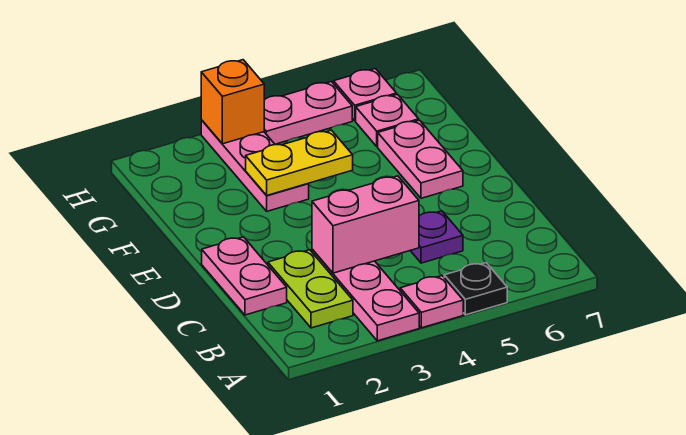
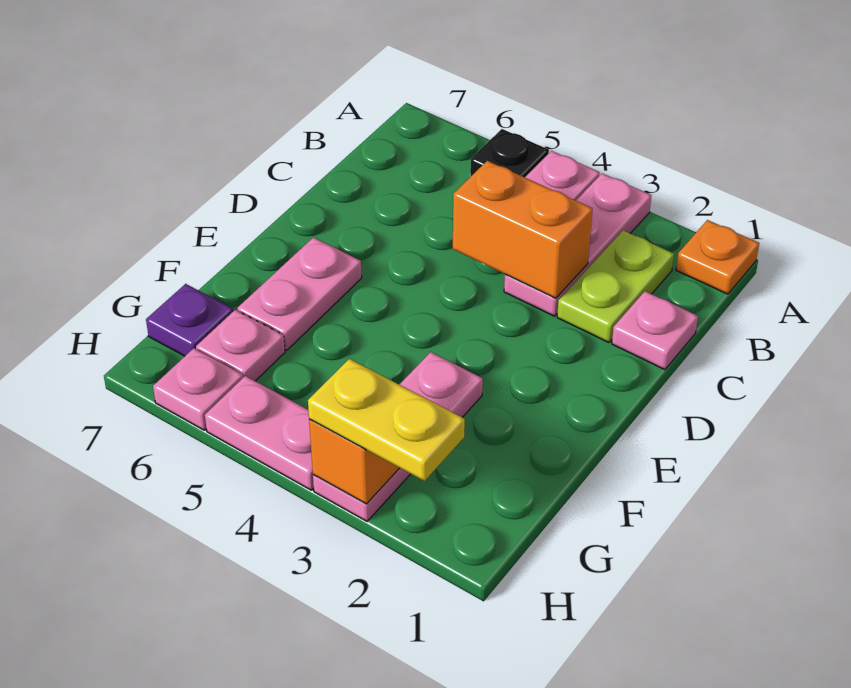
none -> orange 1x1 plate [676,220,759,294]
pink 1x2 plate [202,237,287,315] -> pink 1x1 plate [612,291,698,370]
pink 1x2 brick [312,176,419,273] -> orange 1x2 brick [453,161,593,298]
purple 1x1 plate [410,211,463,263] -> purple 1x1 plate moved to [146,284,233,356]
yellow 1x2 plate [246,130,353,195] -> yellow 1x2 plate moved to [308,359,465,481]

